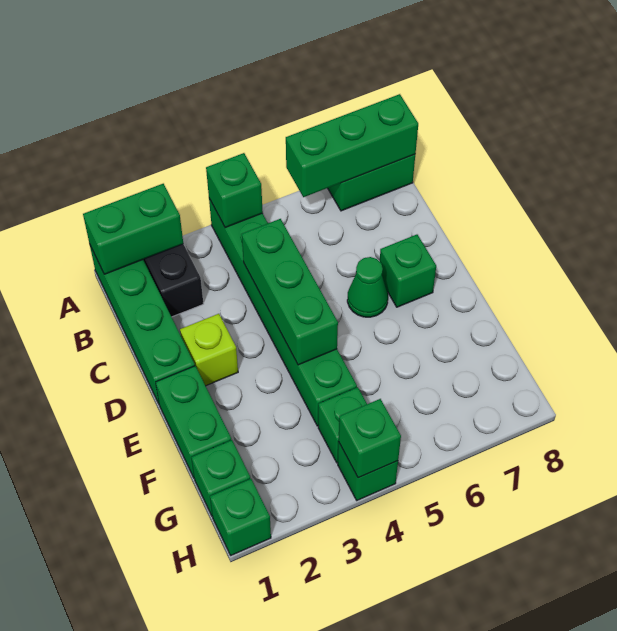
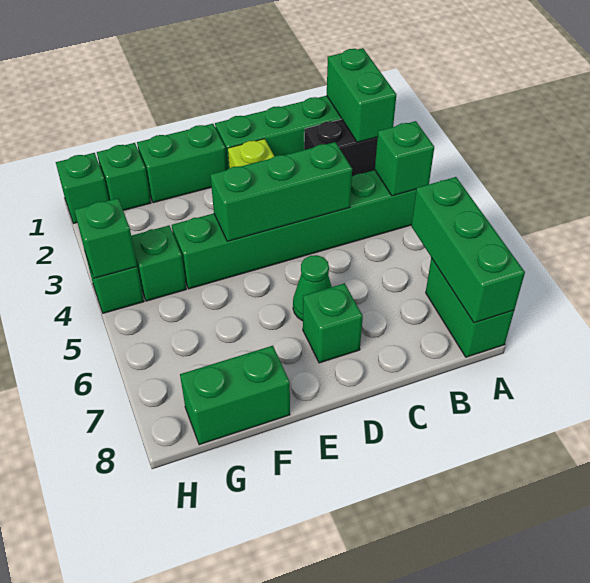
none -> green 1x2 brick [180,346,290,445]

